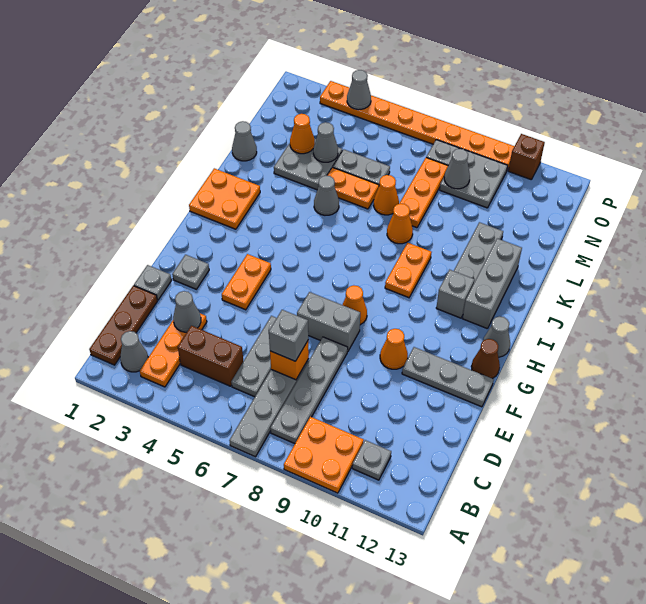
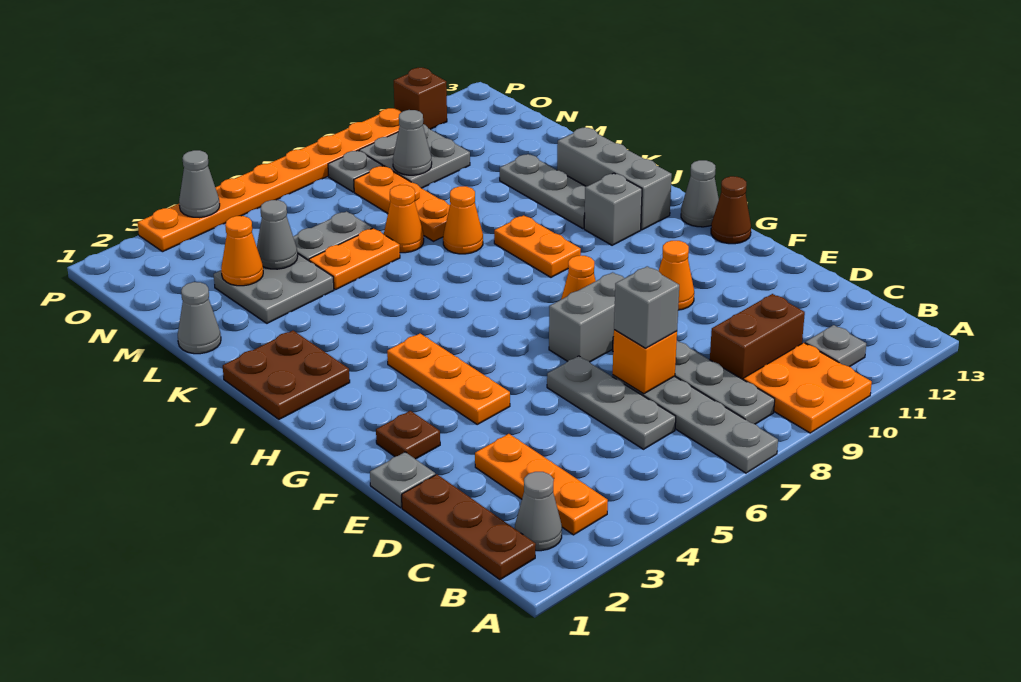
brown 1x2 brick [178,326,243,386] -> brown 1x2 brick moved to [710,294,805,379]
grey 1x1 cone [173,291,201,332] -> none
grey 1x1 plate [172,255,209,289] -> brown 1x1 plate [376,411,440,459]
orange 1x2 plate [222,254,271,310] -> orange 1x3 plate [387,334,510,424]
grey 1x3 plate [402,347,494,407] -> none
orange 2x2 plate [189,168,260,229] -> brown 2x2 plate [223,331,350,419]
grey 1x1 cone [314,176,339,215] -> none

